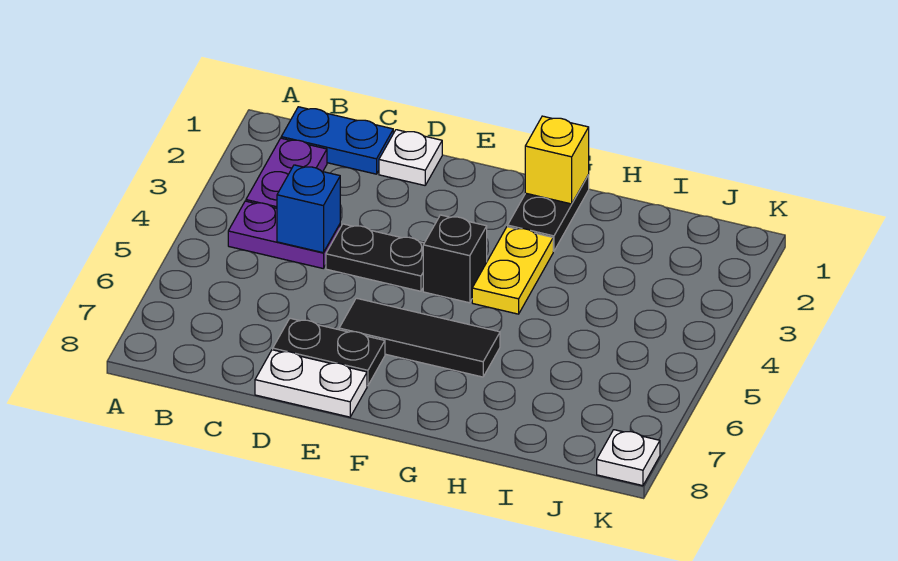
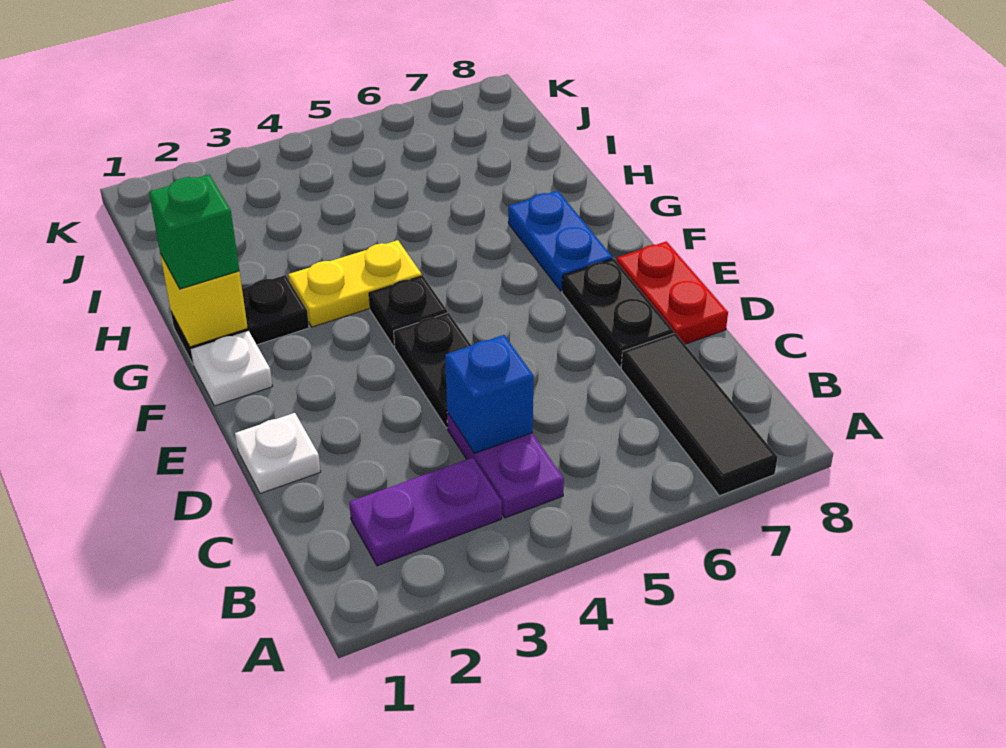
blue 1x2 plate [281,107,393,174] -> blue 1x2 plate moved to [508,191,612,291]
white 1x2 plate [255,350,367,417] -> red 1x2 plate [616,241,728,344]
black 1x3 tile [339,298,500,377] -> black 1x3 tile moved to [621,333,778,496]
black 1x1 brick [423,215,487,303] -> black 1x1 plate [369,276,447,346]
none -> green 1x1 brick [149,175,239,289]
white 1x1 plate [597,430,660,486] -> white 1x1 plate moved to [191,331,273,406]

